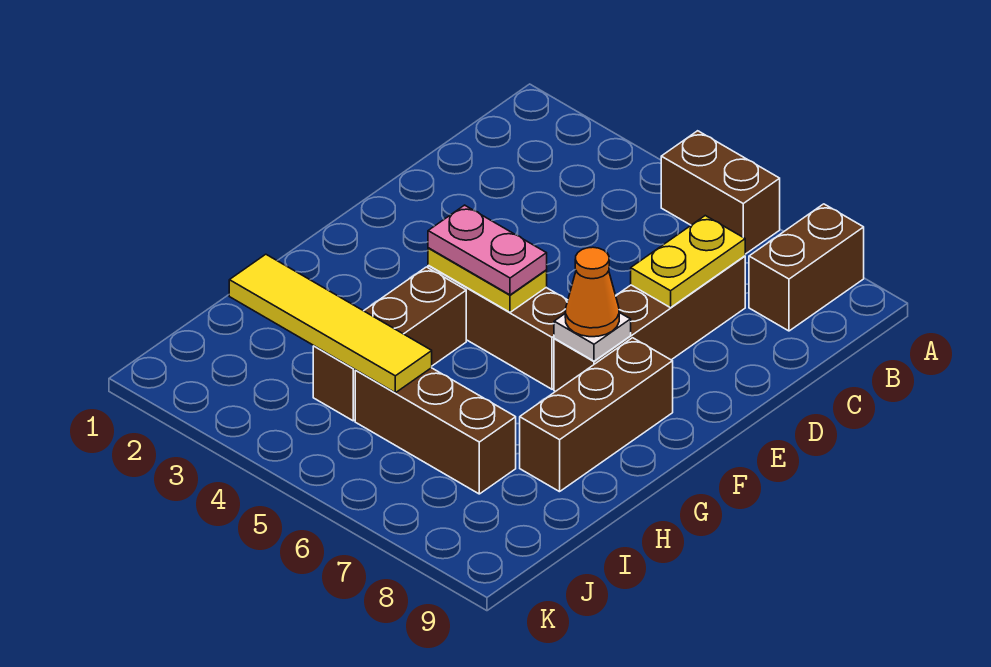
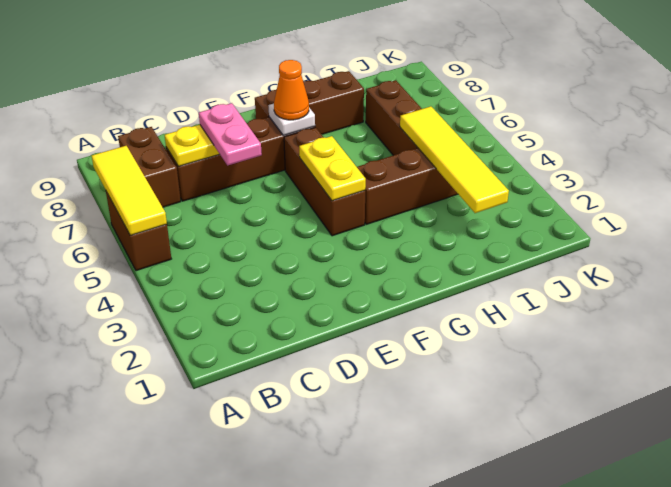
none -> yellow 1x3 tile [92,146,167,235]
brown 1x2 brick [749,204,864,331] -> brown 1x2 brick turned to [118,127,181,207]
pink 1x2 plate [428,205,547,295] -> pink 1x2 plate moved to [199,103,262,166]

